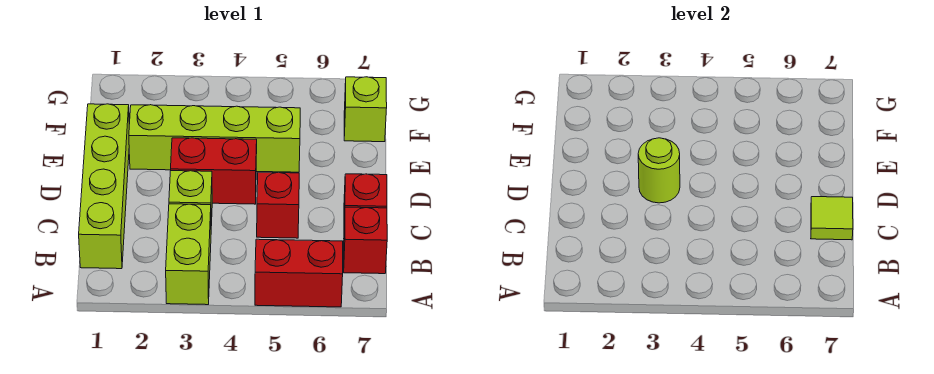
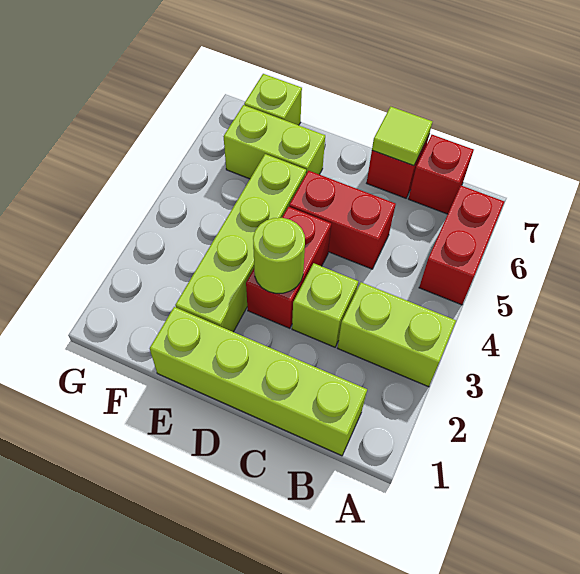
red 1x1 brick [257,172,299,238] -> red 1x2 brick [289,171,396,269]
none -> lime 1x2 brick [223,105,325,179]

